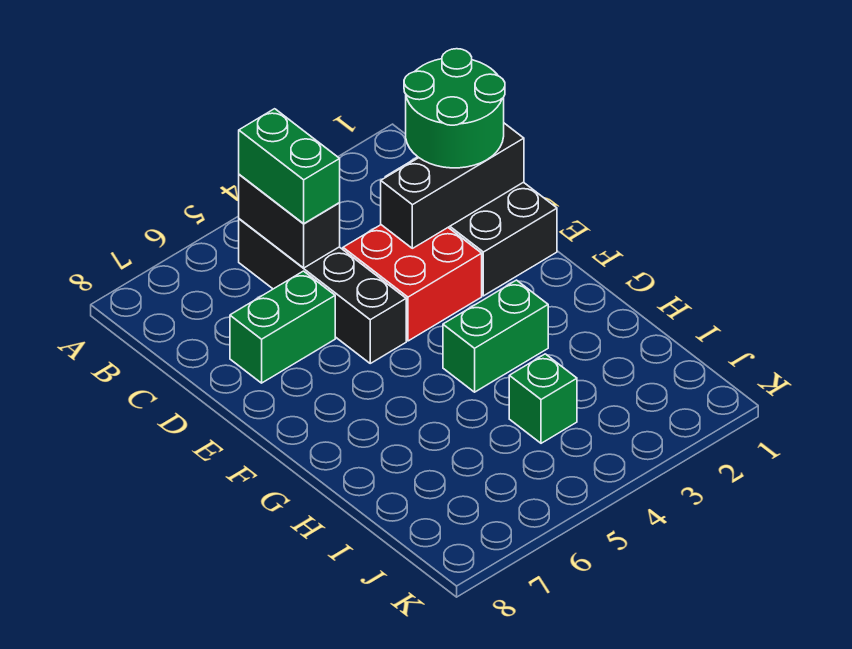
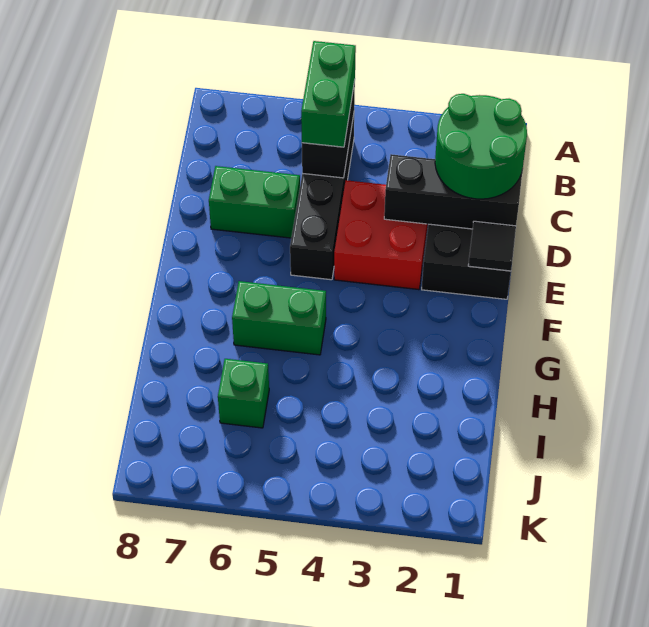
none -> black 1x1 tile [468,221,516,271]
green 1x2 brick [443,280,548,392] -> green 1x2 brick moved to [232,281,326,355]
green 1x1 brick [509,354,577,443] -> green 1x1 brick moved to [218,359,269,428]

